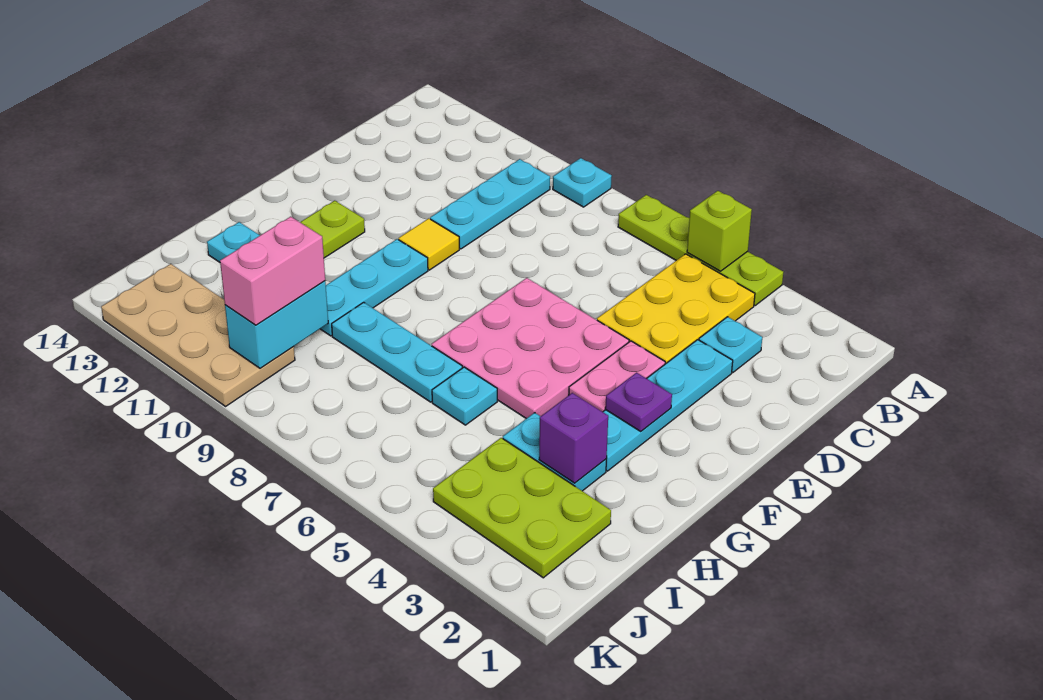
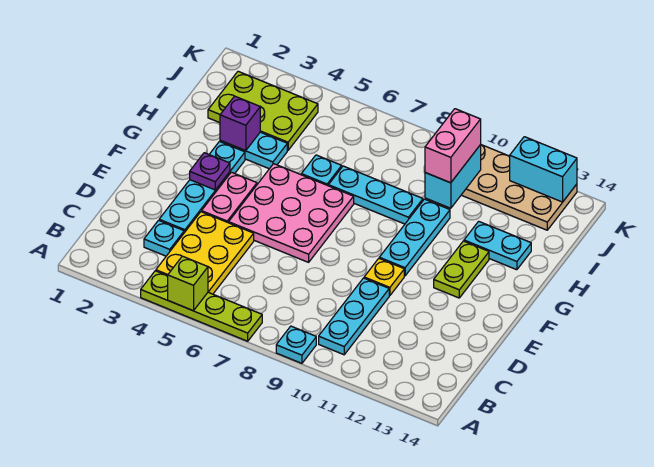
yellow 1x1 tile [399,218,459,270] -> yellow 1x1 plate [364,259,404,296]
none -> cyan 1x2 brick [510,137,577,202]

